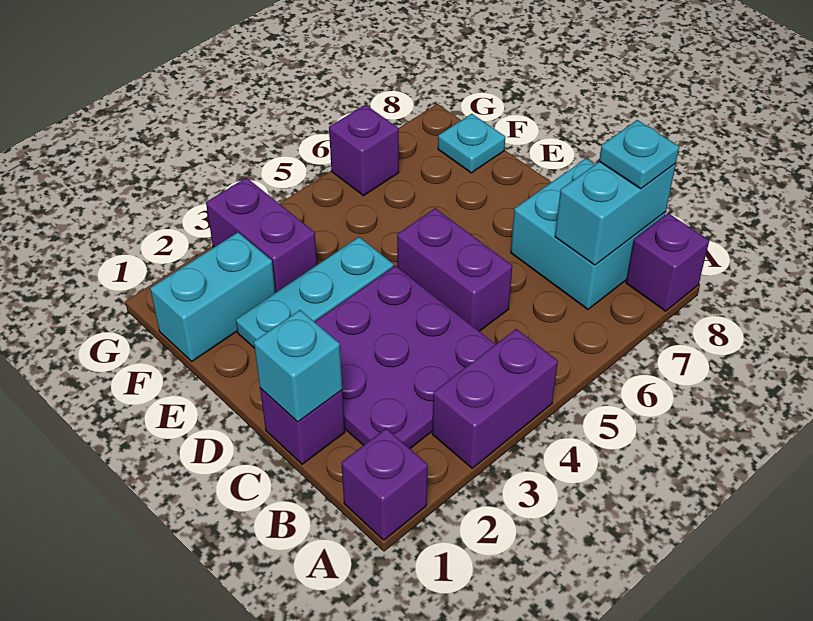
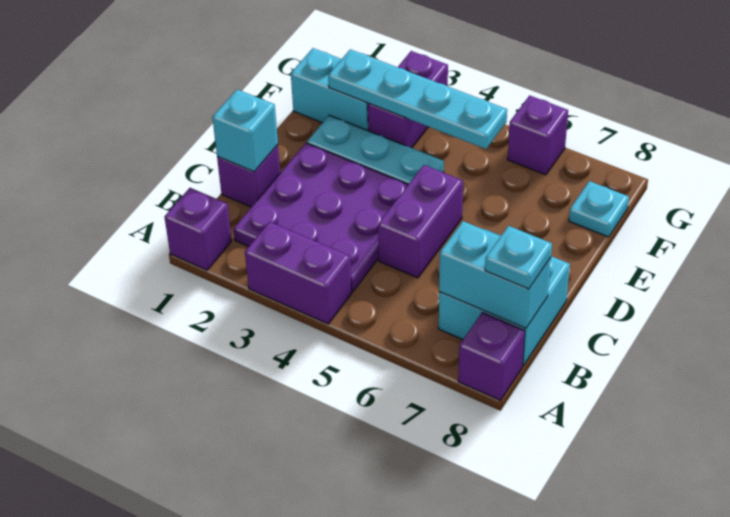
none -> cyan 1x4 plate [328,49,507,149]

